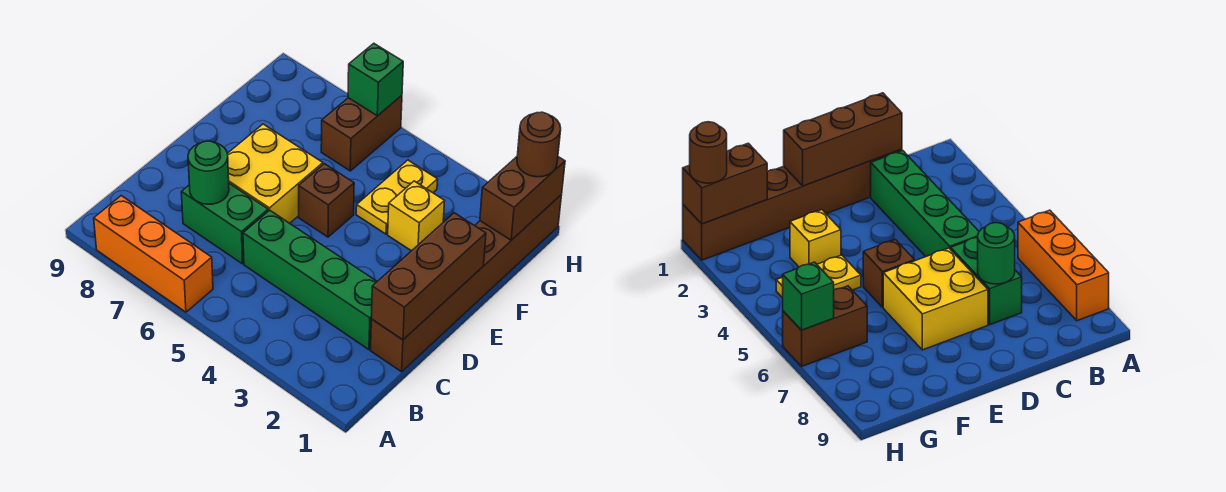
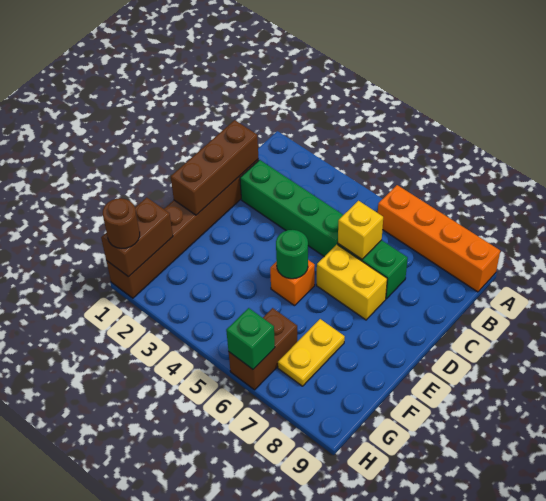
orange 1x3 brick [94,196,213,312] -> orange 1x4 brick [378,185,500,292]
green 1x1 round brick [188,141,229,204] -> green 1x1 round brick moved to [276,230,308,279]
yellow 2x2 brick [228,124,323,223] -> yellow 1x2 brick [317,245,387,320]
brown 1x1 brick [299,164,354,237] -> orange 1x1 brick [270,260,315,306]
yellow 1x1 brick [388,181,445,251] -> yellow 1x1 brick moved to [338,201,383,259]
yellow 1x2 plate [356,160,438,234] -> yellow 1x2 plate moved to [278,319,345,386]

